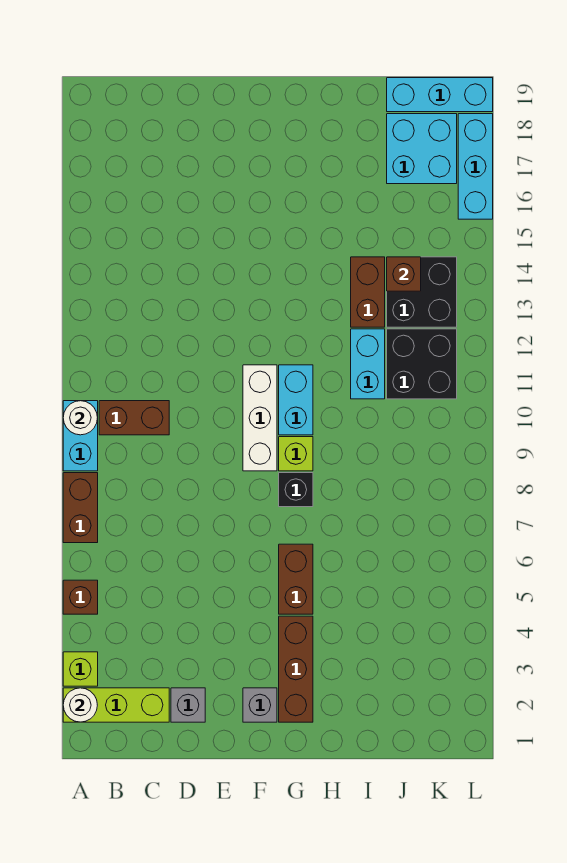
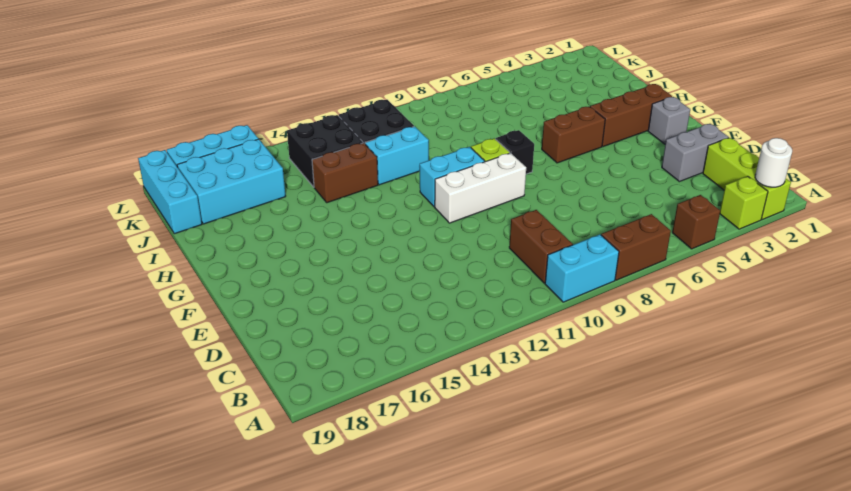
white 1x1 round brick [63,401,98,435] -> none
grey 1x1 brick [171,688,205,722] -> grey 1x2 brick [662,124,729,182]
brown 1x1 brick [387,257,421,291] -> none
cyan 2x2 brick [387,114,457,184] -> cyan 2x3 brick [177,139,286,224]

